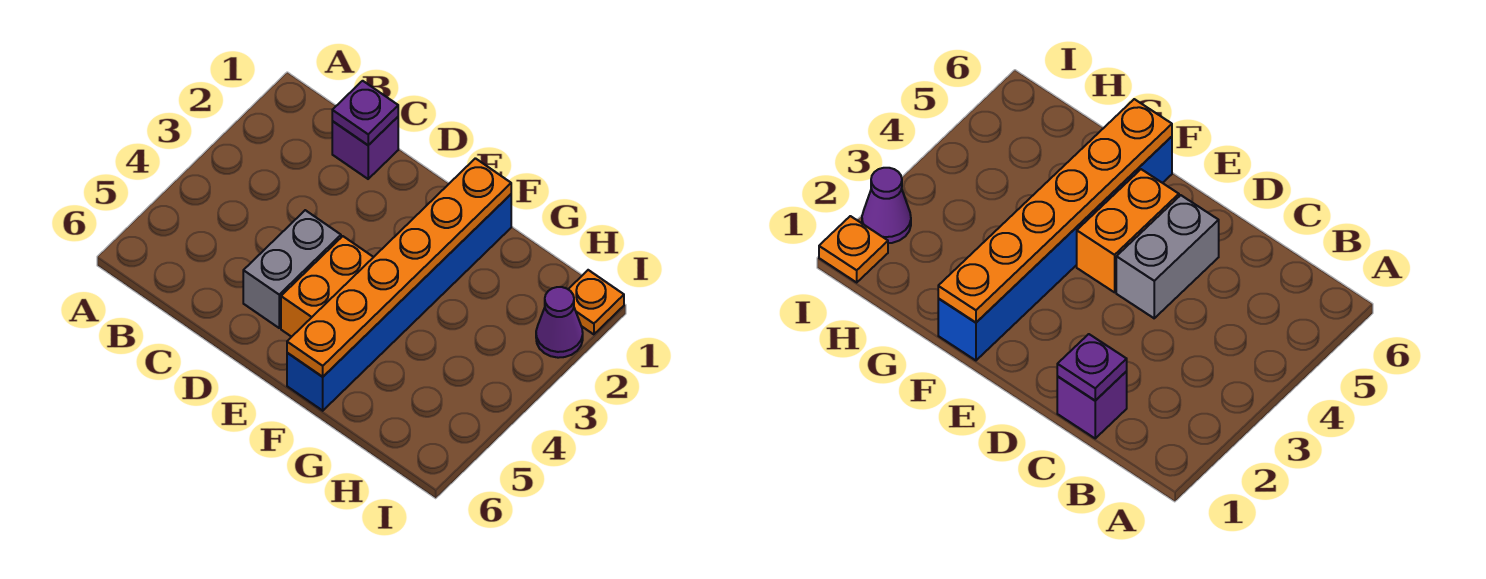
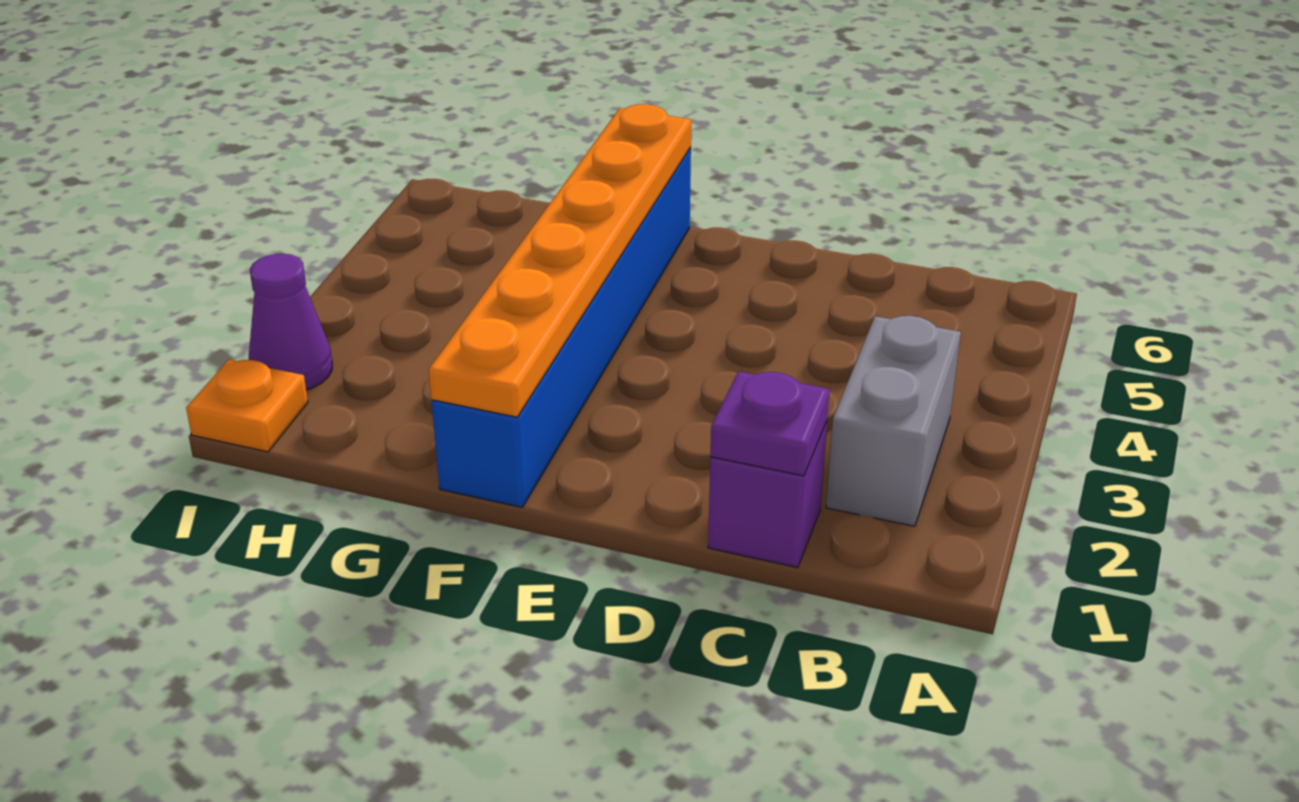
grey 1x2 brick [243,210,341,328] -> grey 1x2 brick moved to [826,316,961,526]
orange 1x2 brick [281,236,373,337] -> none

